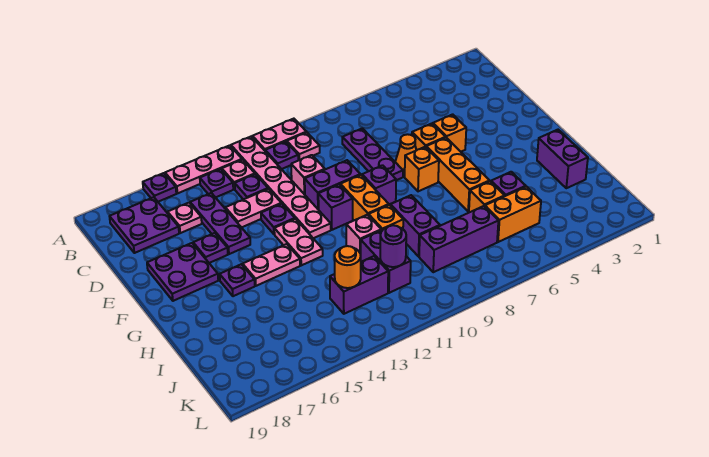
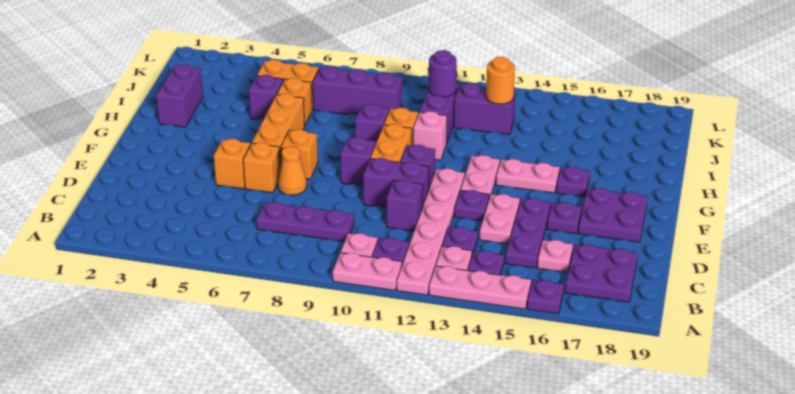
purple 1x3 plate [342,128,403,180] -> purple 1x3 plate turned to [257,202,354,242]
pink 1x1 brick [291,155,325,195] -> purple 1x1 brick [387,180,423,231]
pink 1x2 plate [225,189,281,228] -> pink 1x2 plate turned to [480,194,520,244]
purple 1x2 brick [390,195,440,256] -> purple 1x1 brick [355,104,389,143]

